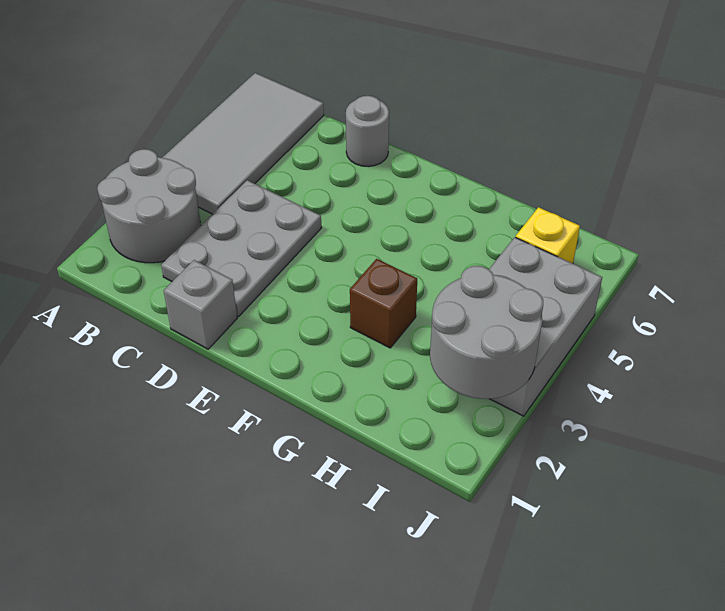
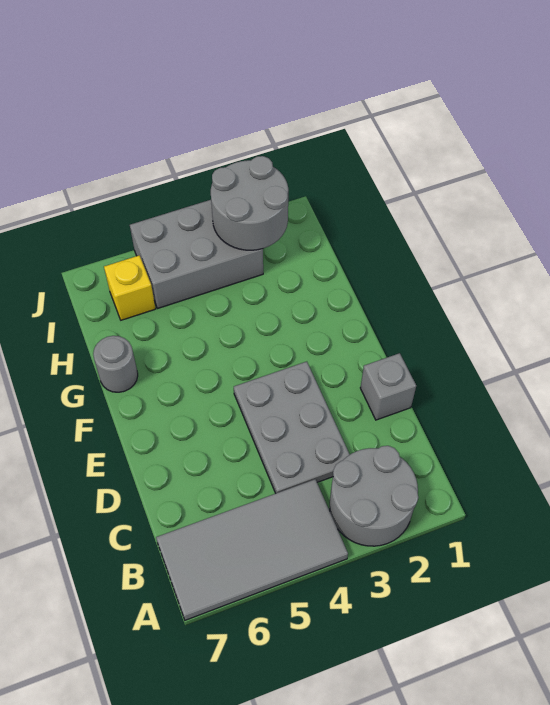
grey 2x3 plate [161,180,322,317] -> grey 2x3 plate turned to [234,362,350,493]
grey 1x1 round brick [346,96,389,166] -> grey 1x1 round brick moved to [93,336,138,392]
brown 1x1 brick [350,259,417,348] -> none

